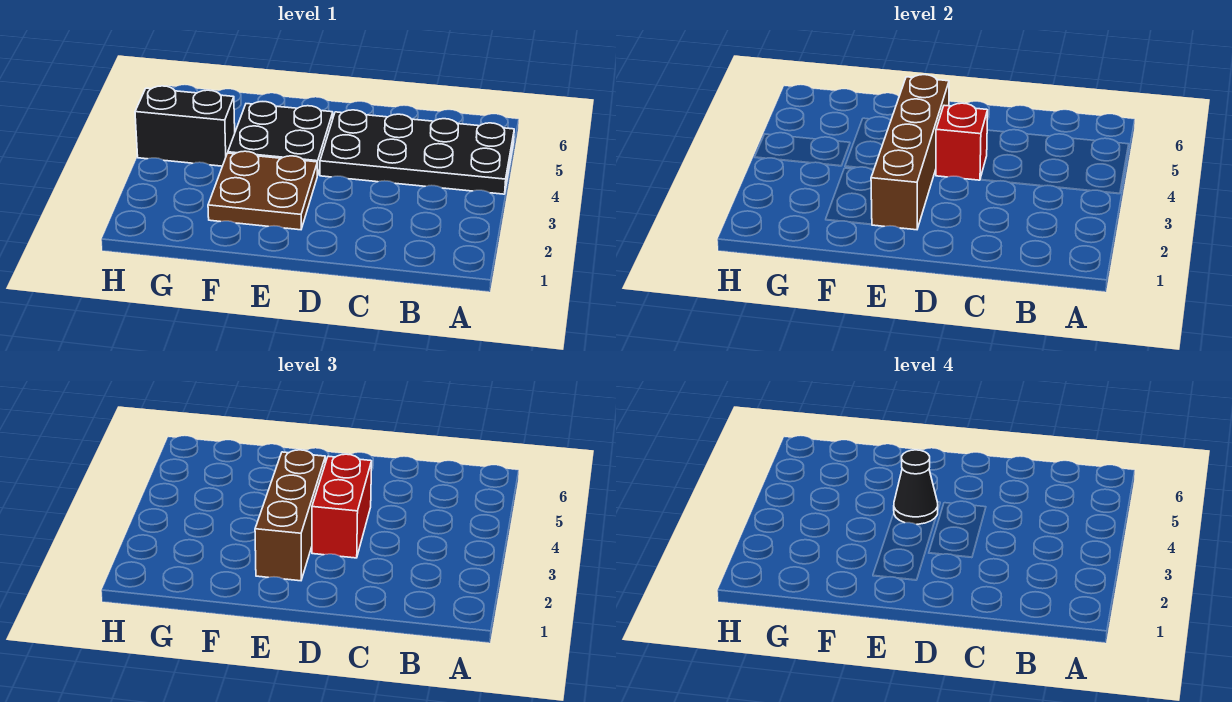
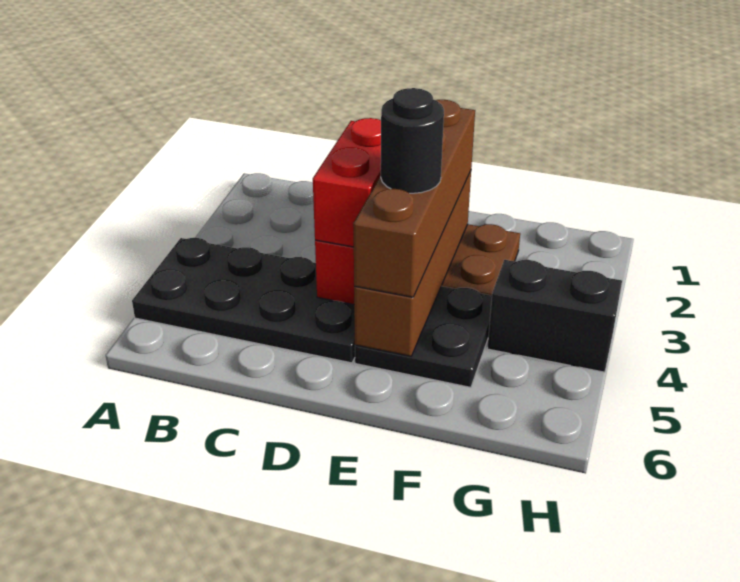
brown 1x3 brick [255,450,325,581] -> brown 1x4 brick [353,100,475,297]
black 1x1 cone [894,450,938,524] -> black 1x1 round brick [381,88,444,193]

